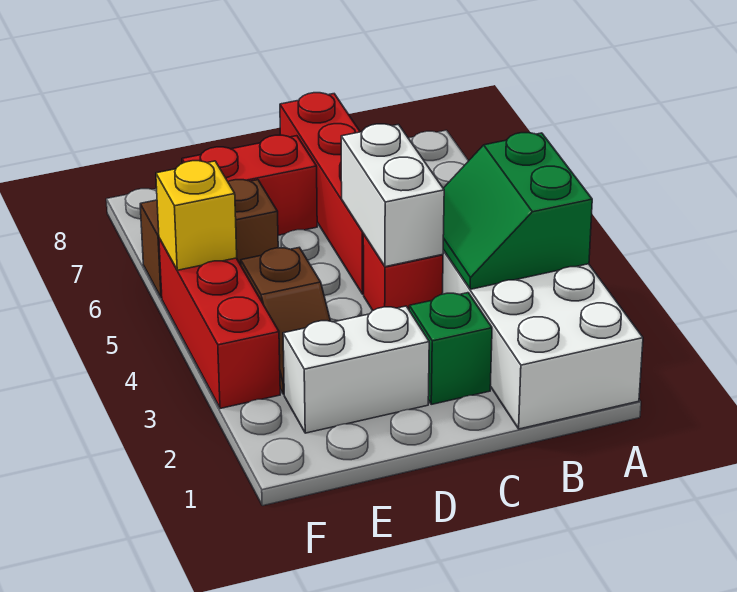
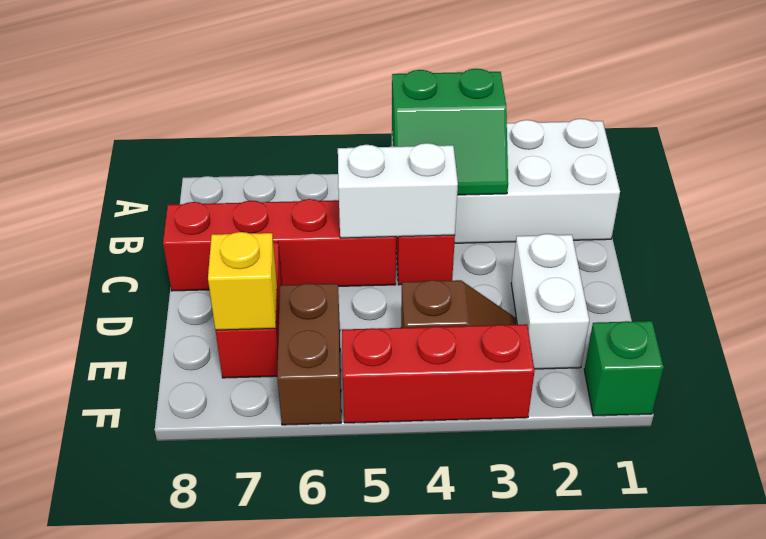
green 1x1 brick [409,293,492,404] -> green 1x1 brick moved to [584,321,664,416]
yellow 1x1 brick [156,161,237,270] -> yellow 1x1 brick moved to [208,232,277,330]

